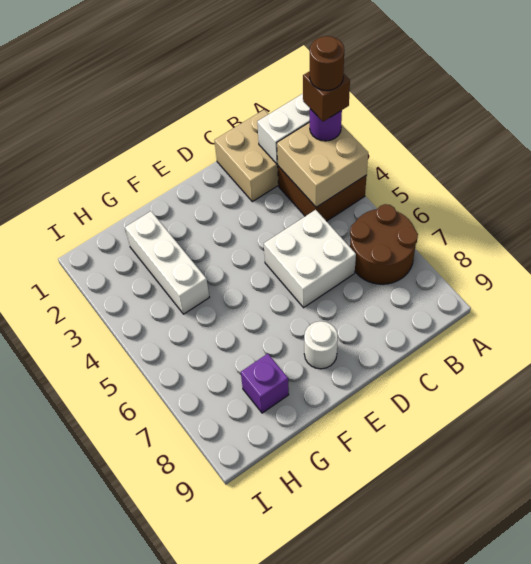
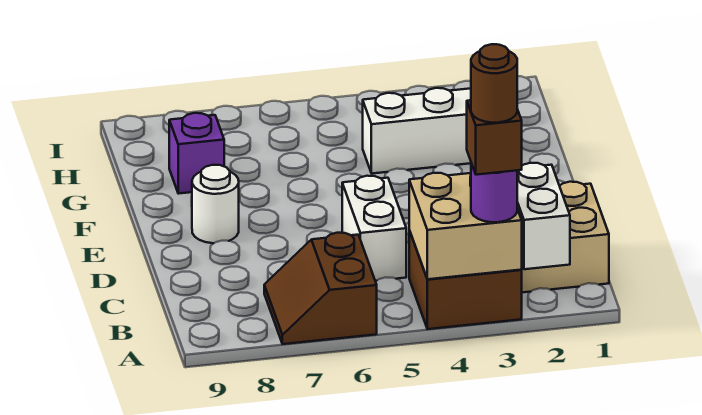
brown 2x2 round brick [350,204,418,284] -> brown 2x2 slope [264,233,377,344]
white 2x2 brick [264,210,356,308] -> white 1x2 brick [342,176,406,281]

